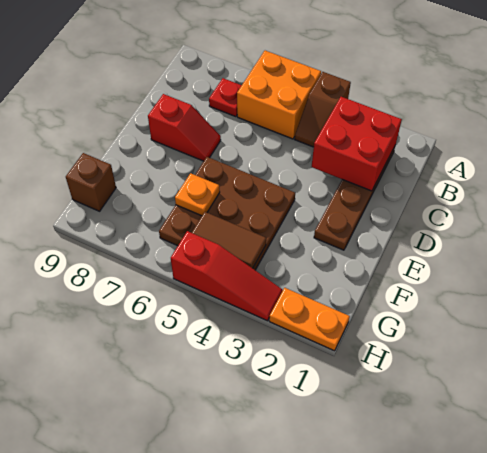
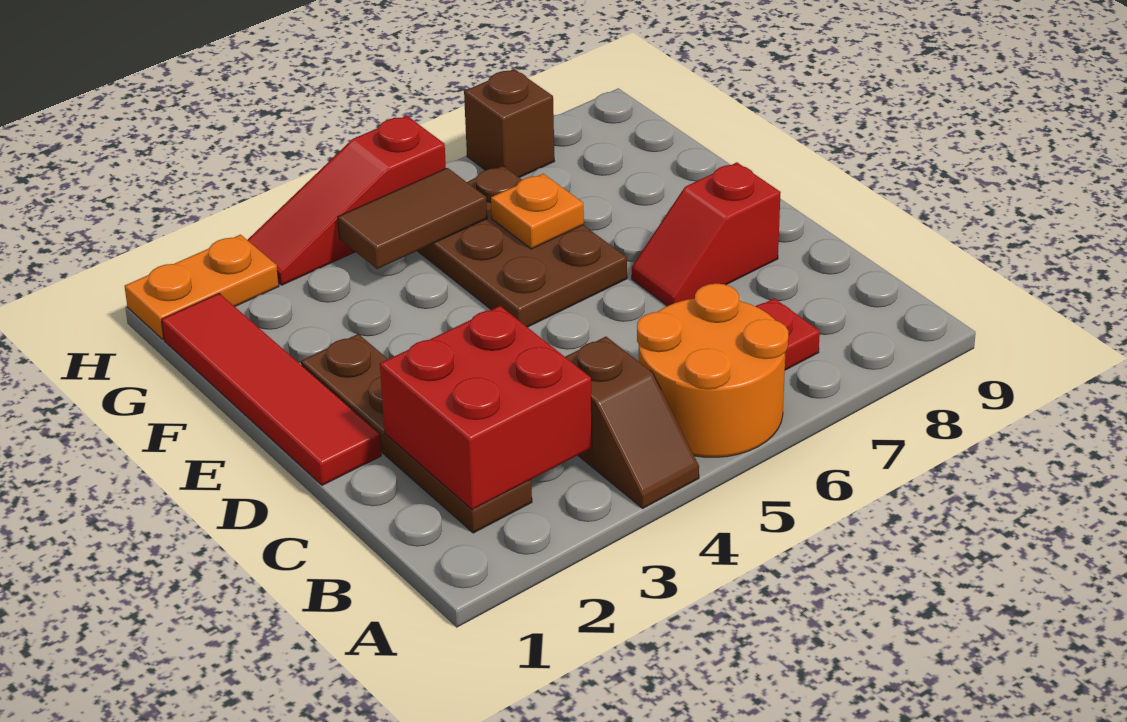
brown 1x2 slope [295,72,351,147] -> brown 1x2 slope turned to [565,337,699,508]
orange 2x2 brick [237,51,321,139] -> orange 2x2 round brick [637,284,788,457]
none -> red 1x4 tile [162,293,381,485]
brown 3x3 plate [159,157,295,270] -> brown 2x3 plate [418,166,627,327]
brown 1x1 brick [66,153,116,211] -> brown 1x1 brick moved to [464,69,555,178]

